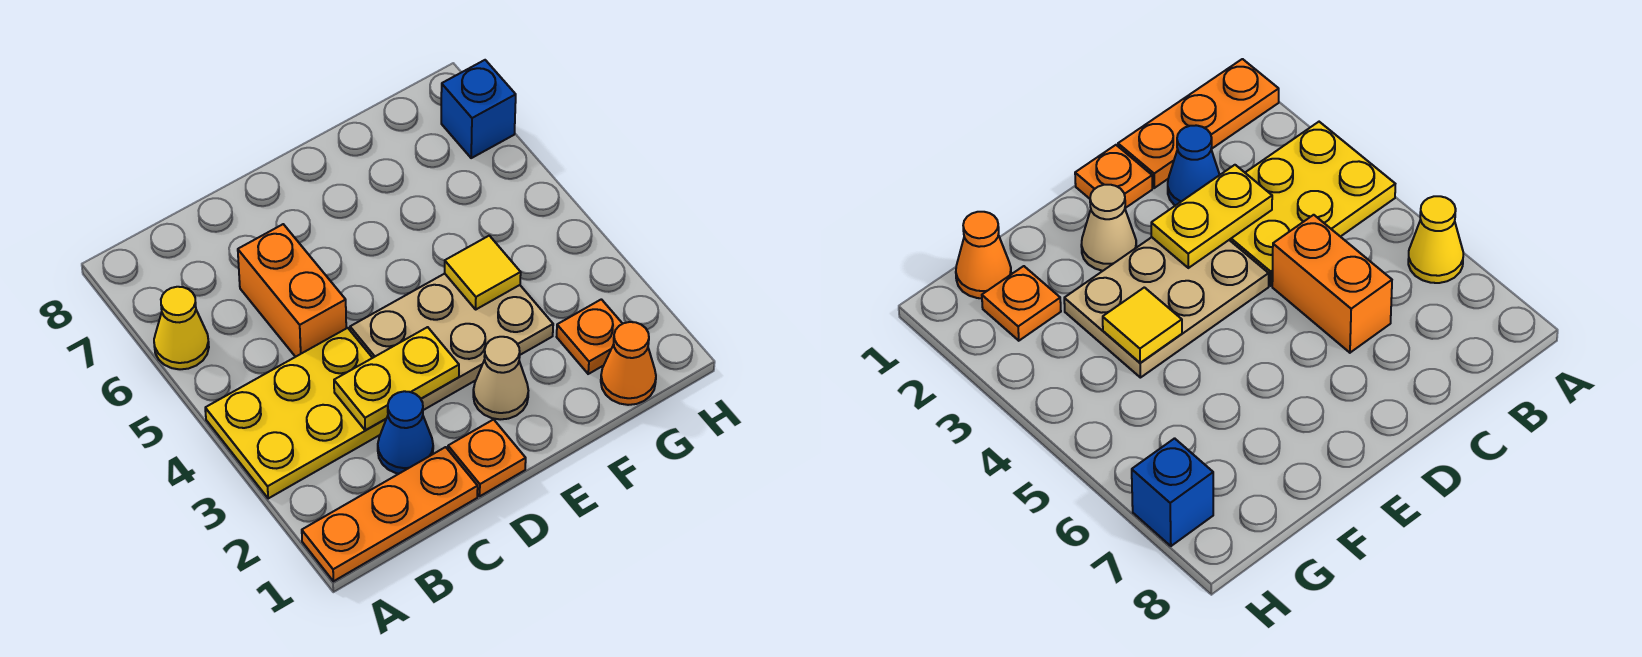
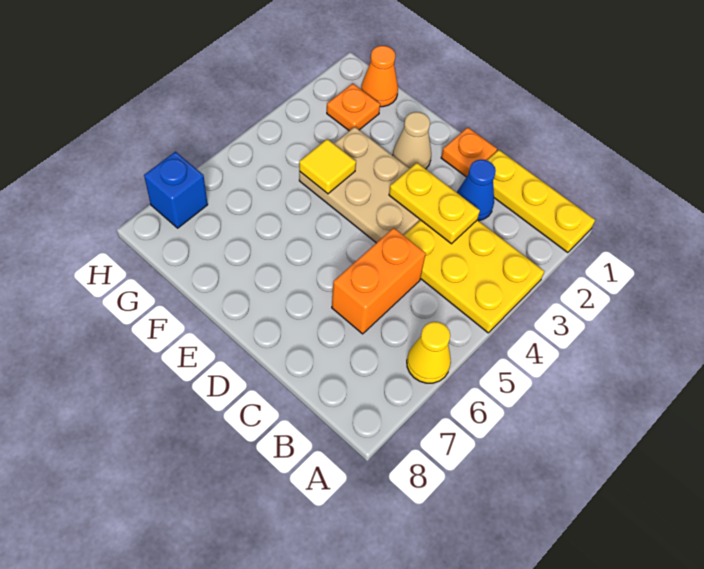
orange 1x3 plate [302,447,478,581] -> yellow 1x3 plate [487,150,595,253]

